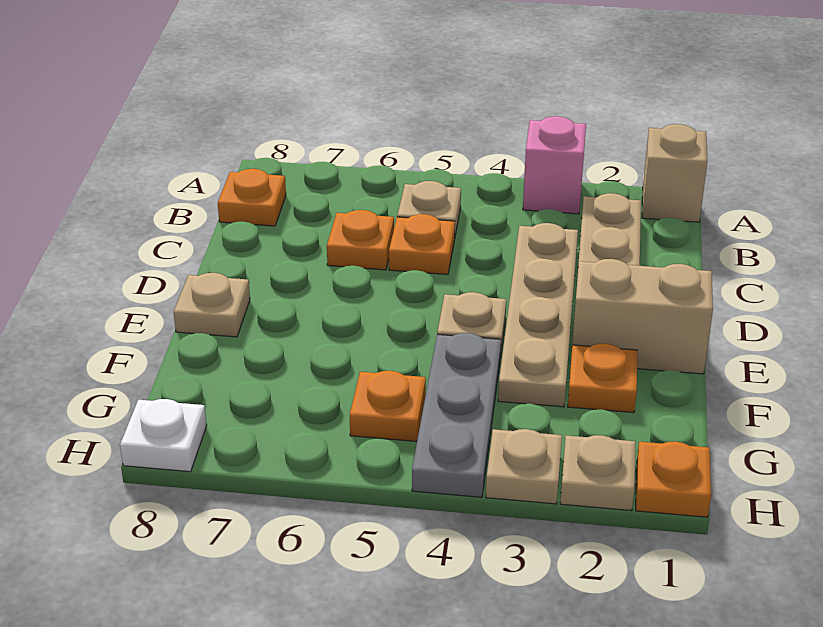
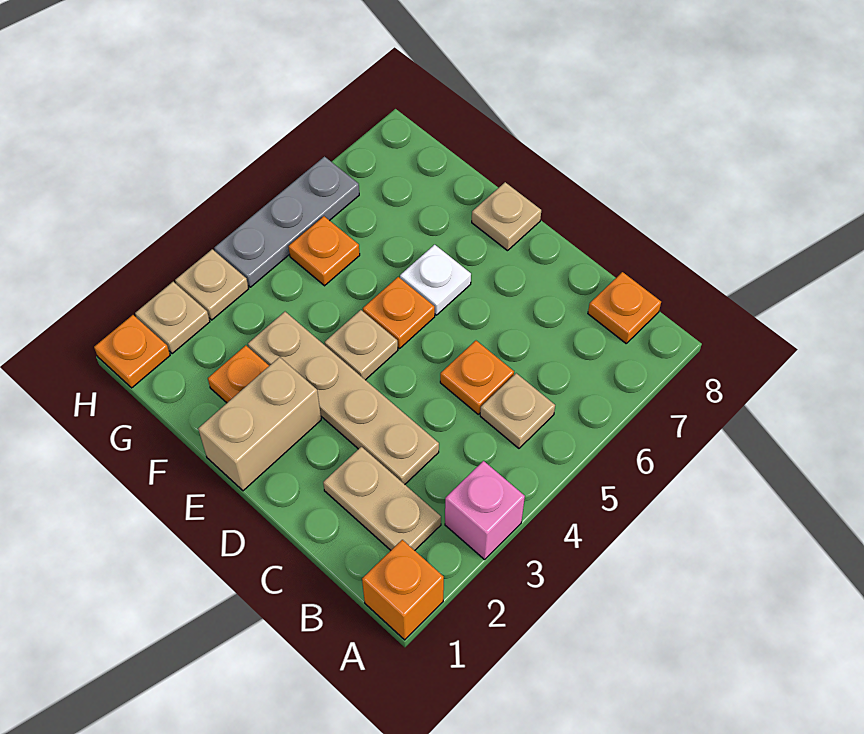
tan 1x1 brick [642,124,707,222] -> orange 1x1 brick [362,540,444,640]
orange 1x1 plate [327,210,394,270] -> orange 1x1 plate moved to [363,277,435,348]
grey 1x3 plate [412,333,501,497] -> grey 1x3 plate turned to [214,157,359,287]
white 1x1 plate [120,399,207,472] -> white 1x1 plate moved to [400,245,471,315]

